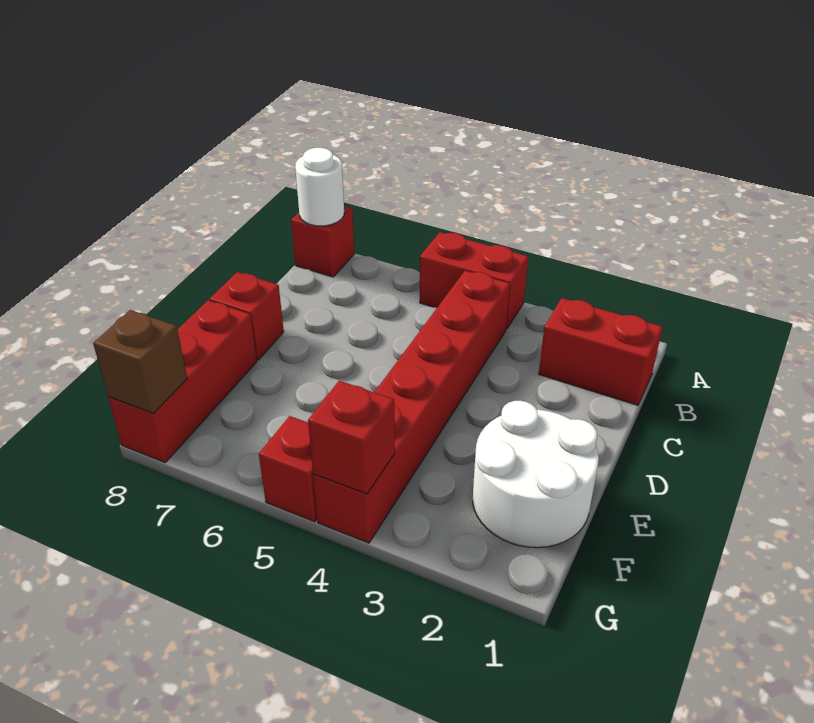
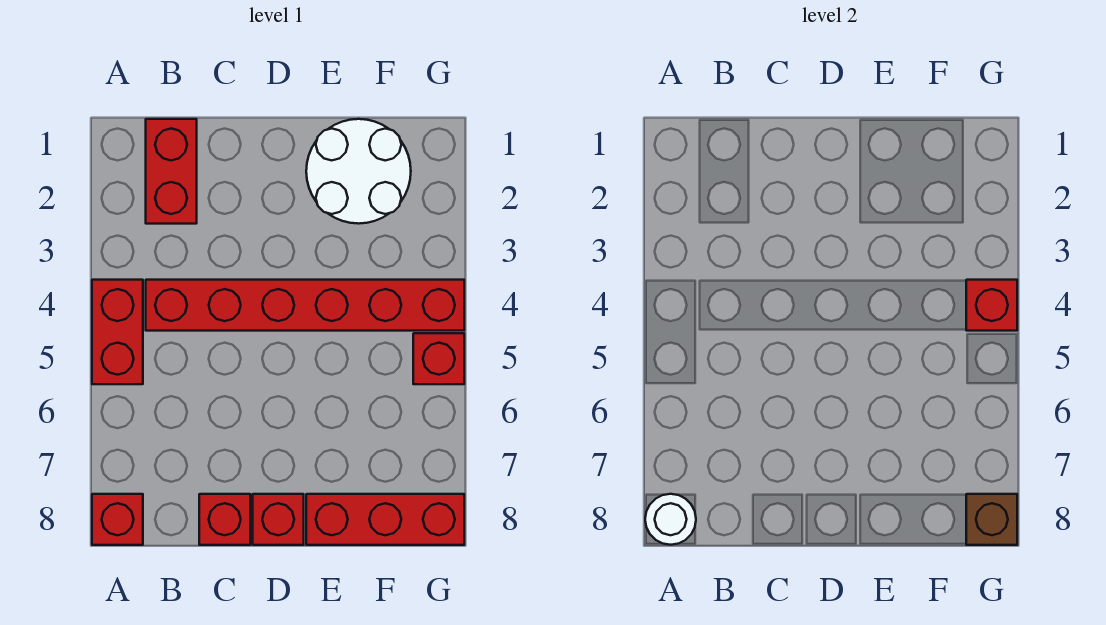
none -> red 1x1 brick [199,494,250,545]

